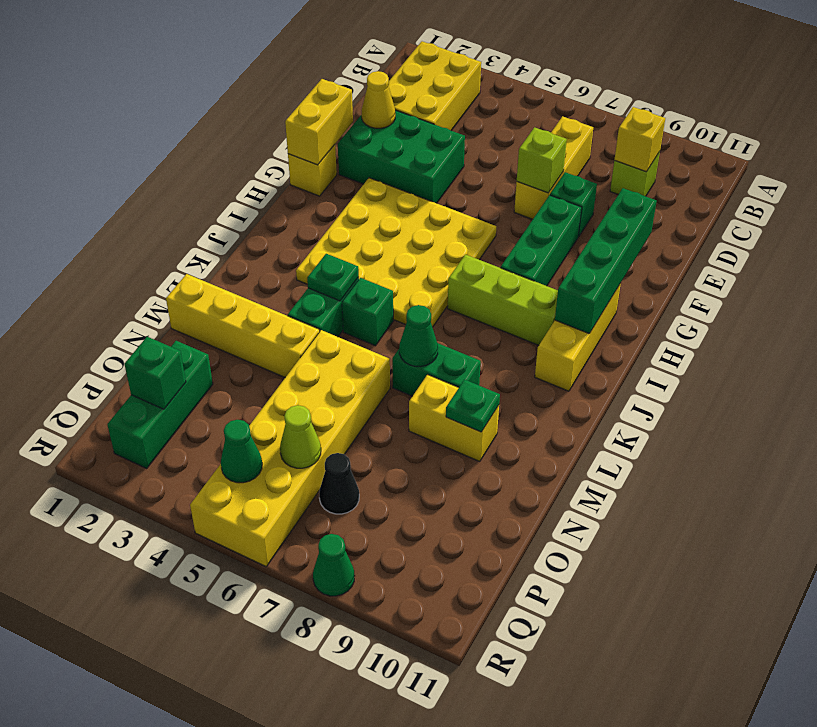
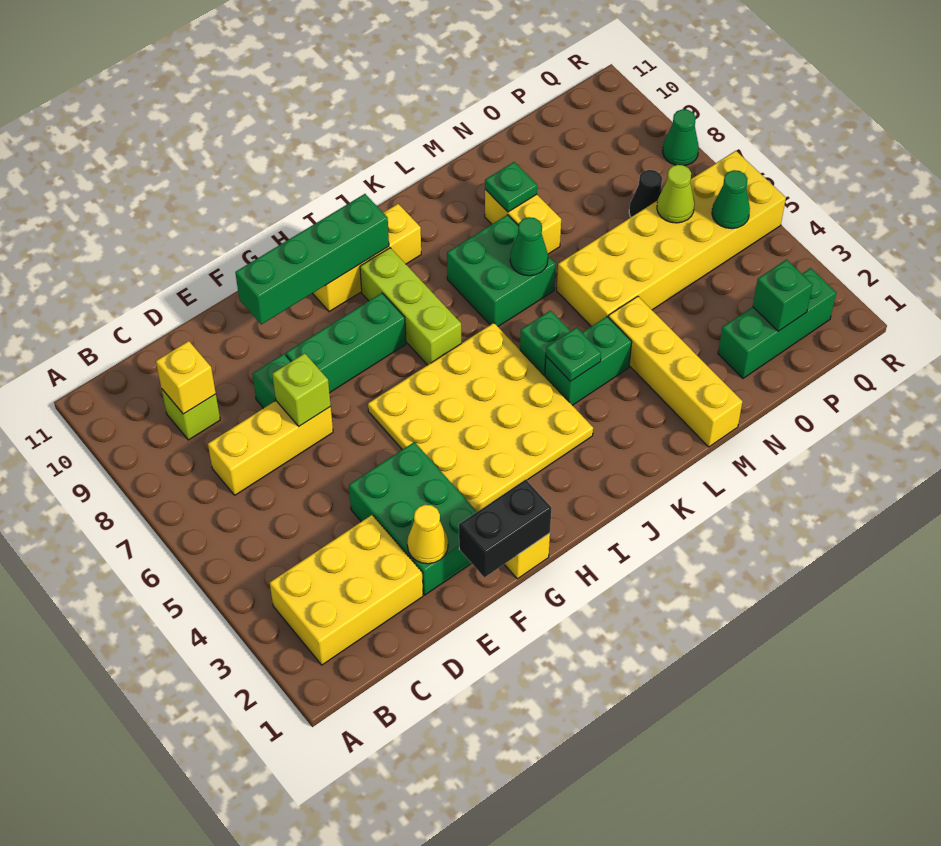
yellow 1x2 brick [285,79,353,165] -> black 1x2 brick [459,479,551,577]
green 1x2 brick [392,343,481,396] -> green 2x2 brick [447,215,555,326]

